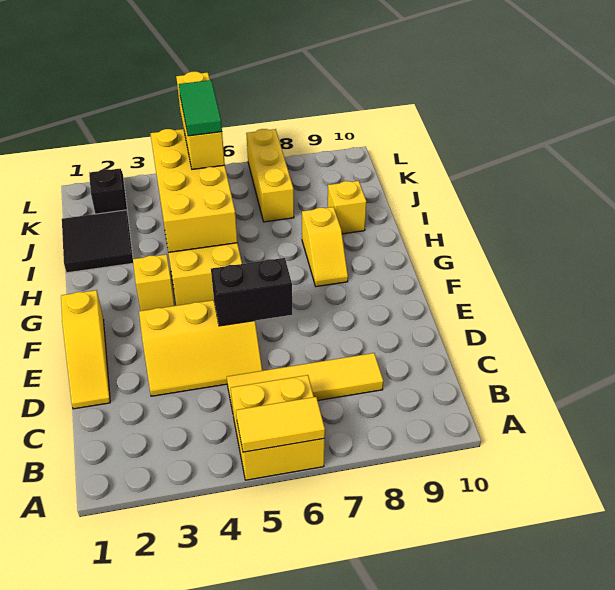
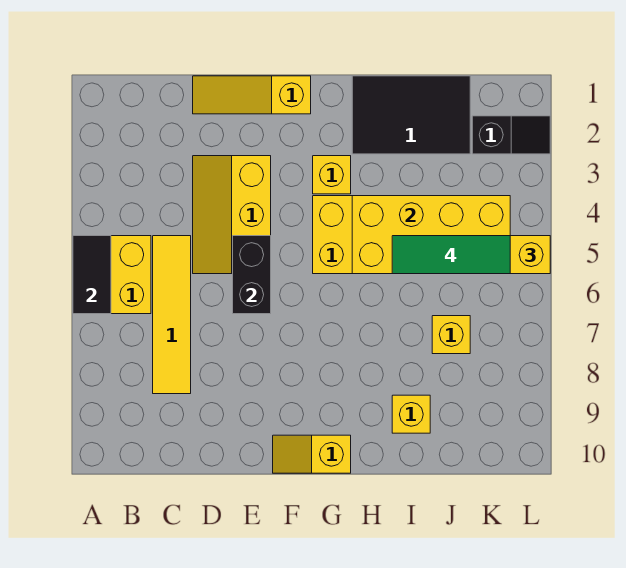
yellow 1x2 tile [236,397,325,452] -> black 1x2 tile [73,236,111,314]
yellow 1x2 slope [302,207,348,287] -> yellow 1x2 slope moved to [273,435,351,473]
black 2x2 tile [62,210,133,273] -> black 2x3 tile [352,76,470,154]
green 1x2 tile [179,80,222,136] -> green 1x3 tile [392,236,510,274]
yellow 1x3 brick [246,129,294,222] -> yellow 1x1 brick [432,316,470,354]

